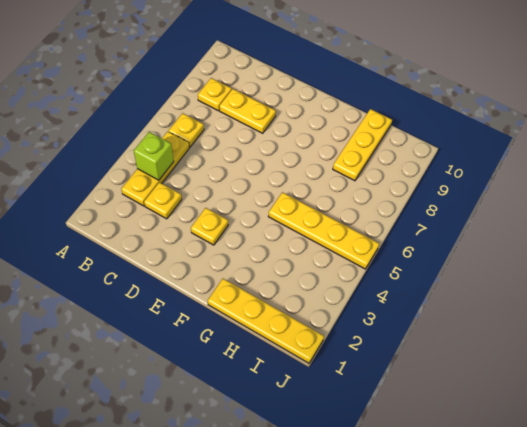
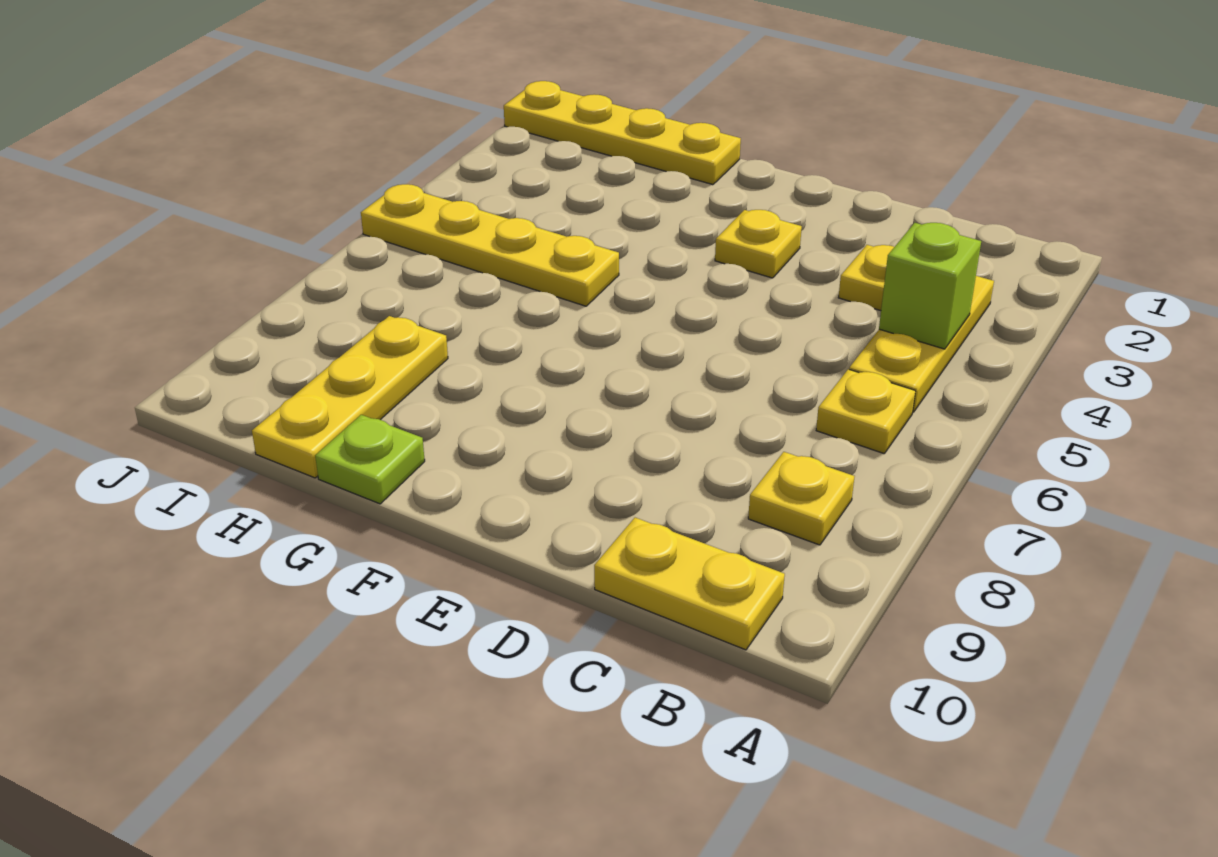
yellow 1x2 plate [220,89,276,133] -> yellow 1x2 plate moved to [594,518,785,650]
none -> lime 1x1 plate [315,415,425,504]

